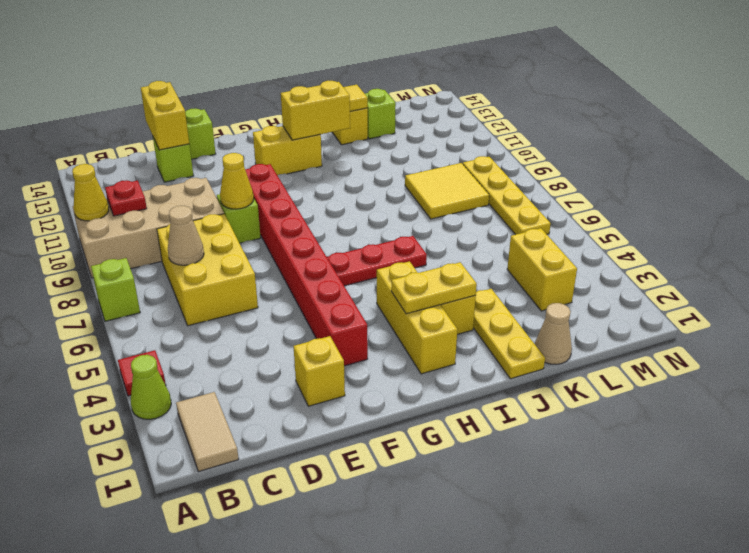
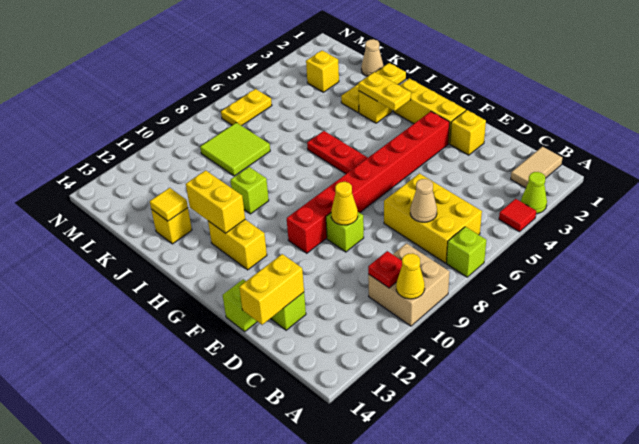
tan 2x4 brick [72,178,224,278] -> tan 2x2 brick [368,243,450,326]
yellow 2x3 brick [157,214,258,326] -> yellow 2x3 brick turned to [384,173,482,263]
yellow 1x3 brick [377,261,457,374] -> yellow 1x3 brick turned to [394,78,466,144]
yellow 2x2 tile [405,163,489,219] -> lime 2x2 tile [200,123,270,176]
lime 1x1 brick [365,89,396,139] -> lime 1x1 brick moved to [231,167,269,214]
yellow 1x2 brick [507,228,577,311] -> yellow 1x1 brick [306,50,339,92]
yellow 1x4 plate [463,156,551,235] -> yellow 1x2 plate [221,89,272,126]

